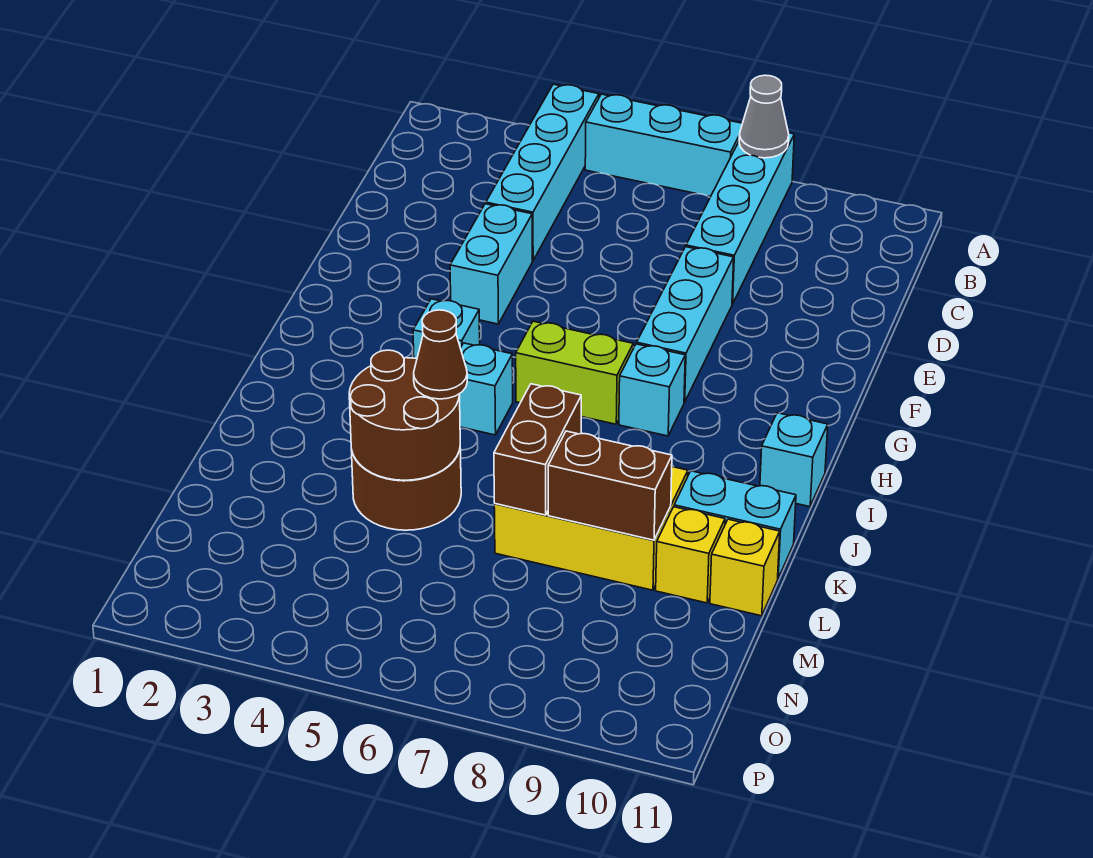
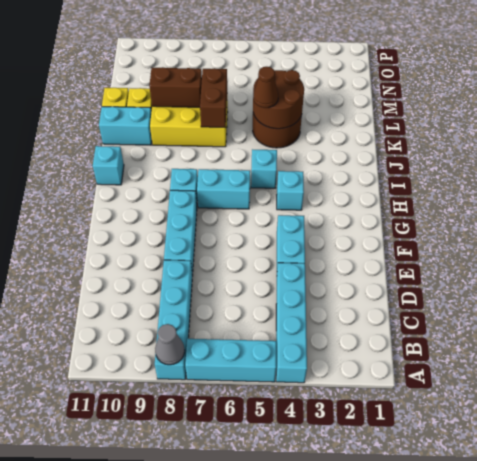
lime 1x2 brick [516,321,633,424] -> cyan 1x2 brick [197,169,250,209]

